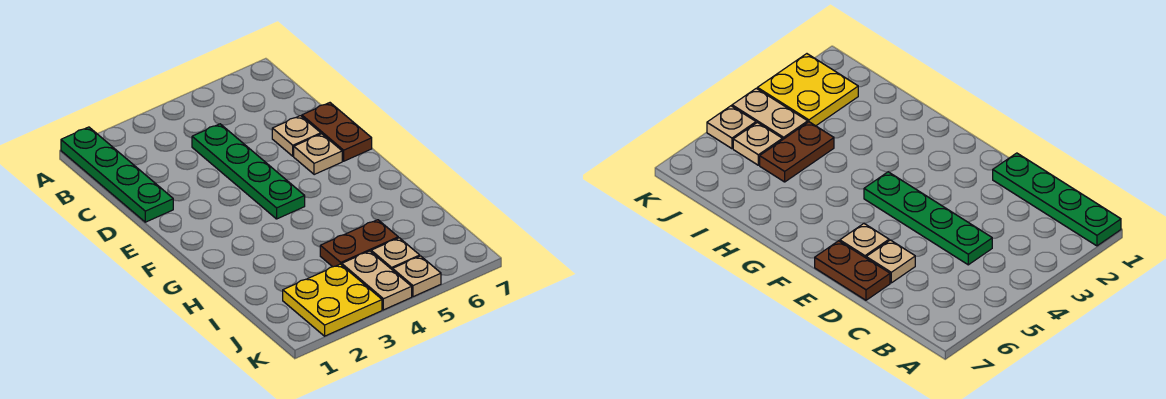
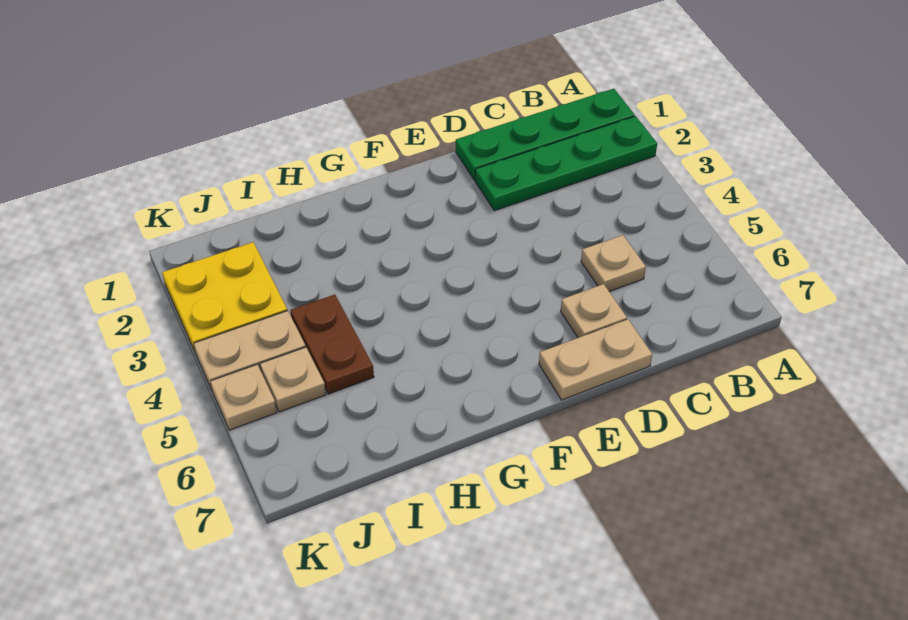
green 1x4 plate [192,124,305,219] -> green 1x4 plate moved to [475,116,657,211]
brown 1x2 plate [302,103,372,161] -> tan 1x2 plate [539,319,652,400]
tan 1x1 plate [294,134,342,175] -> tan 1x1 plate moved to [581,235,646,292]

